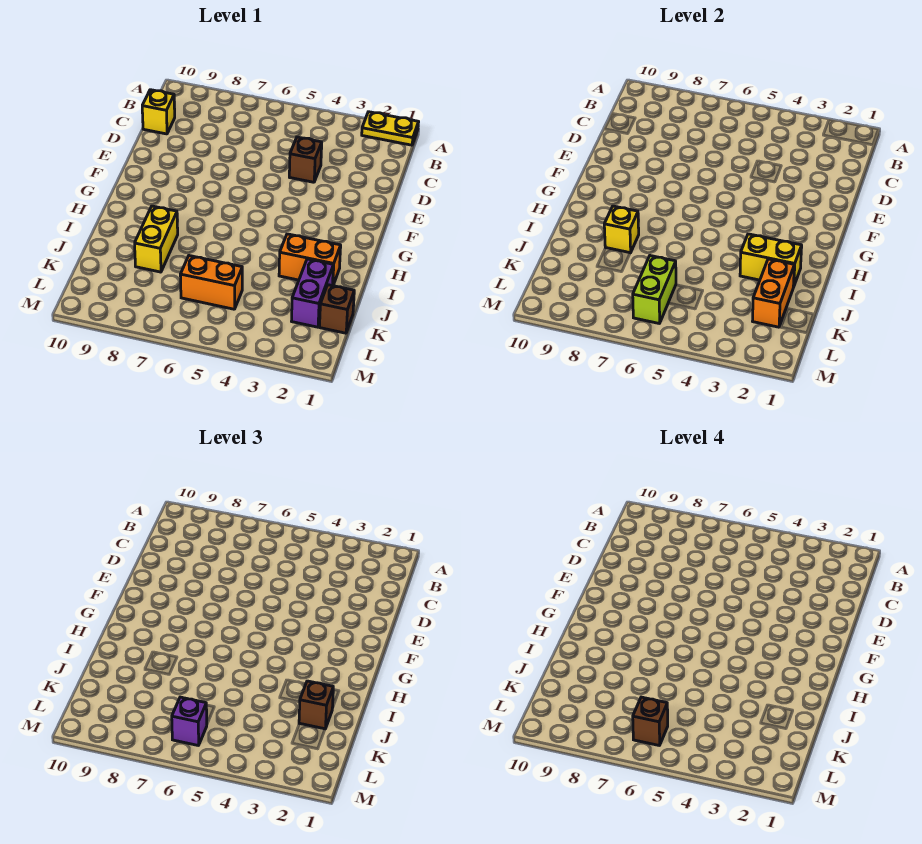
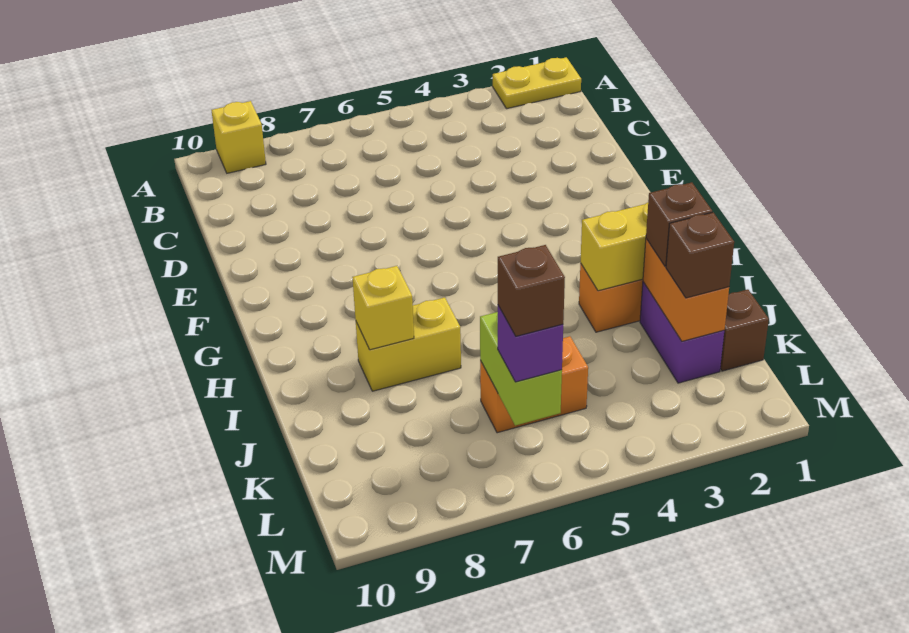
yellow 1x1 brick [142,90,175,134] -> yellow 1x1 brick moved to [212,101,266,173]
brown 1x1 brick [289,137,322,182] -> brown 1x1 brick moved to [666,212,734,298]
yellow 1x2 brick [135,206,178,272] -> yellow 1x2 brick turned to [356,297,461,391]

